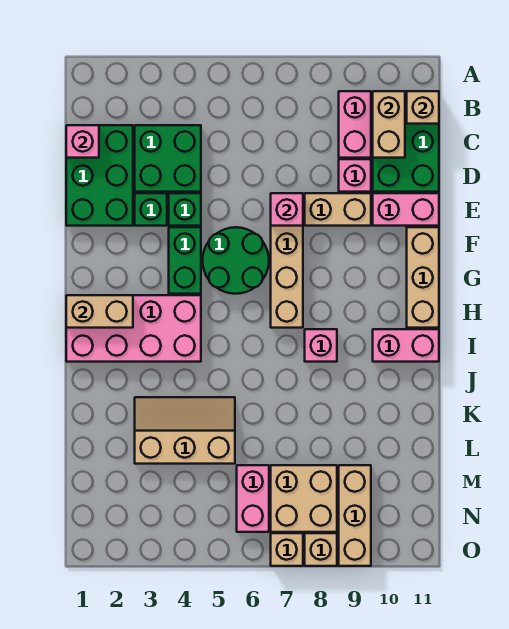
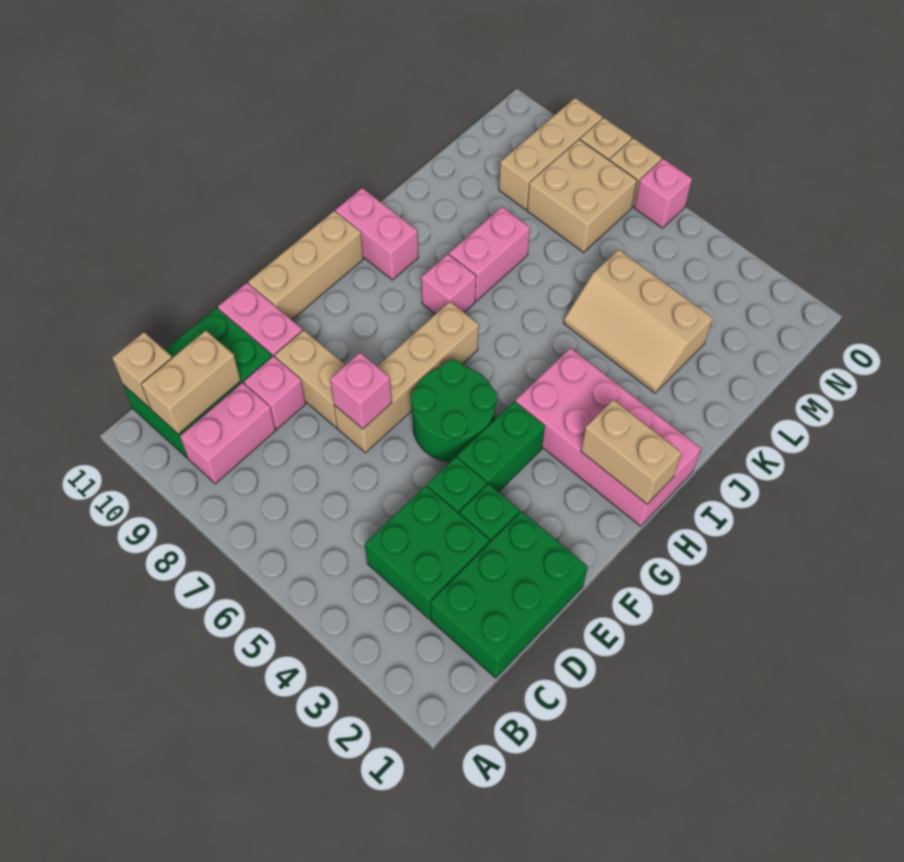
pink 1x1 brick [66,125,99,158] -> pink 1x1 brick moved to [634,159,692,228]
pink 1x2 brick [237,465,269,532] -> pink 1x2 brick moved to [449,207,530,301]

